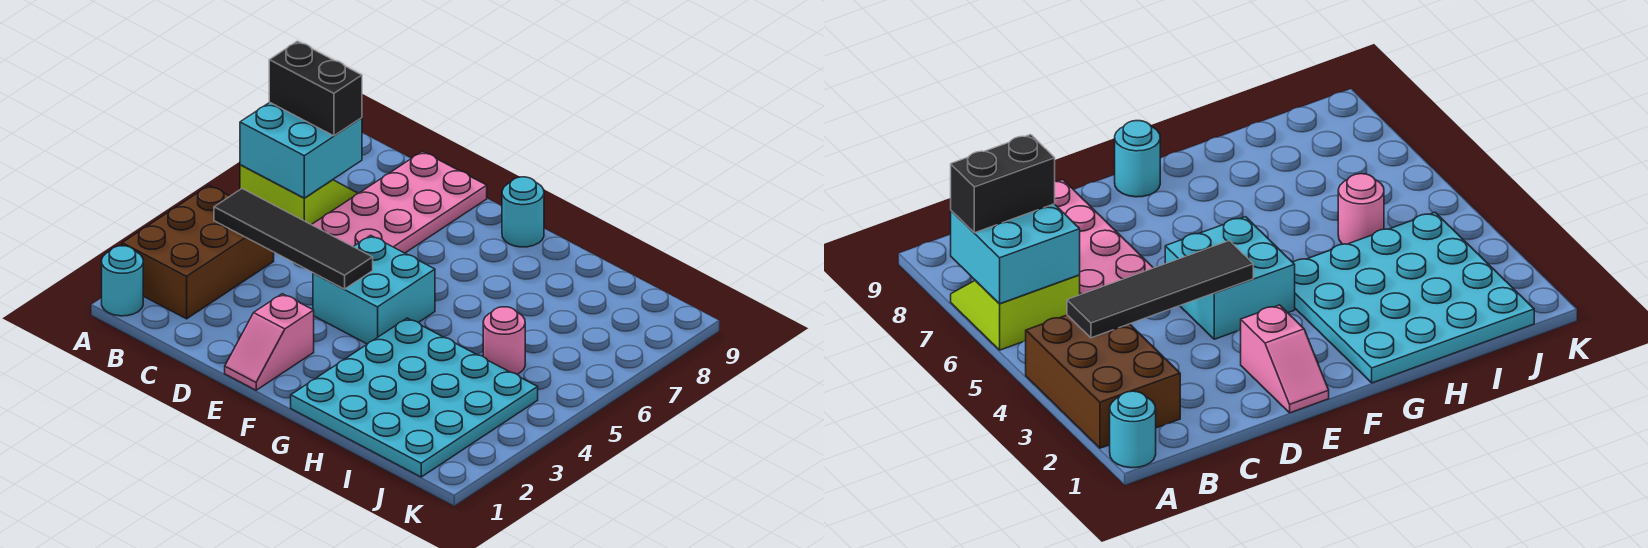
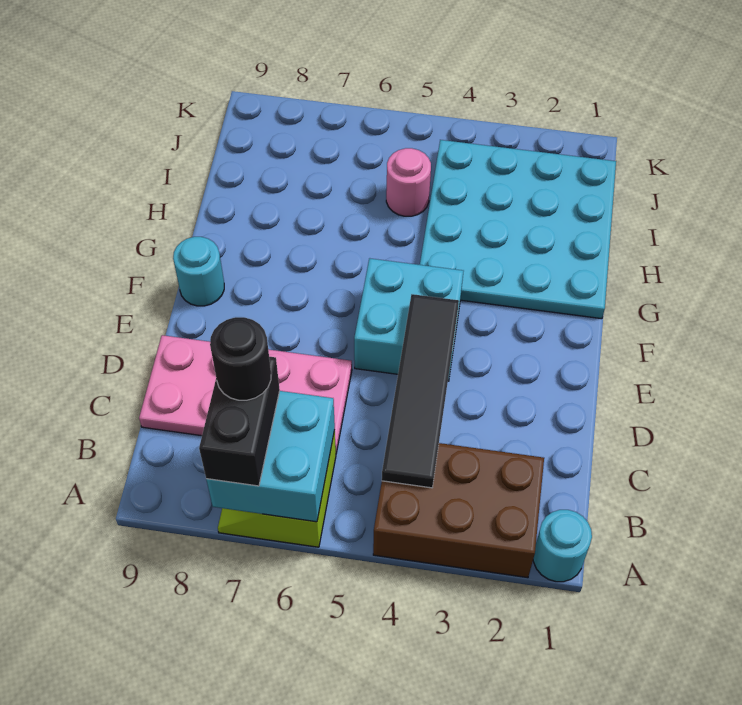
none -> black 1x1 round brick [210,317,271,400]
pink 1x2 slope [225,294,314,390] -> none

